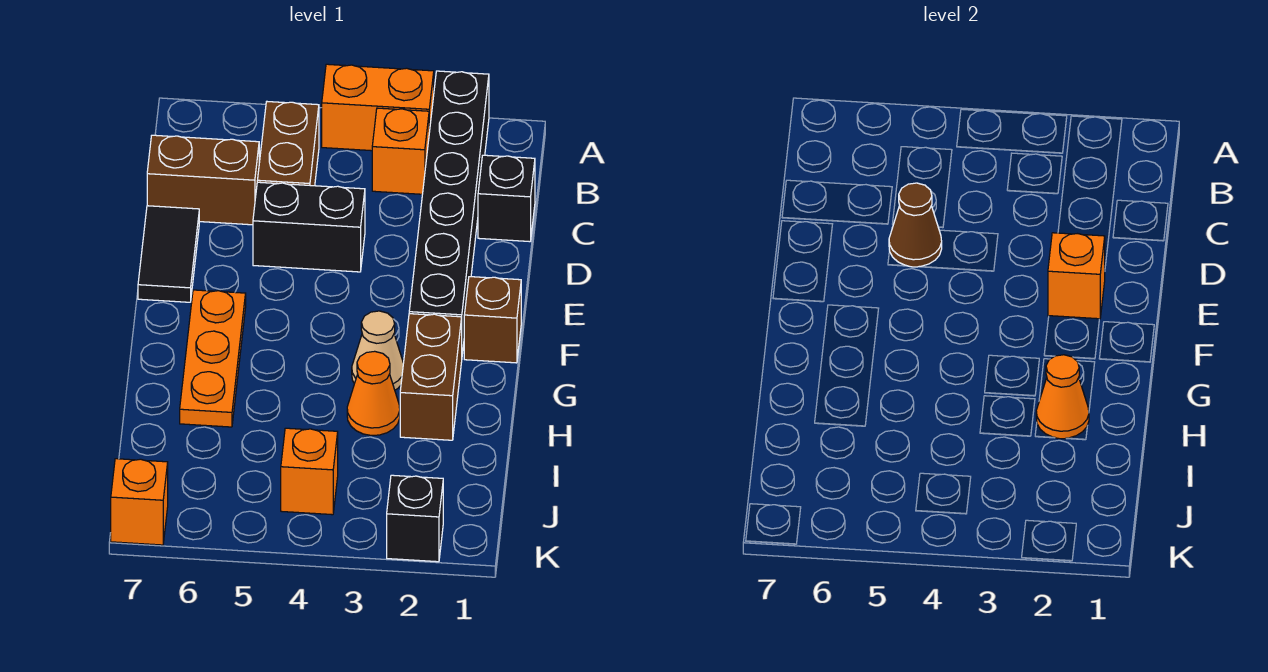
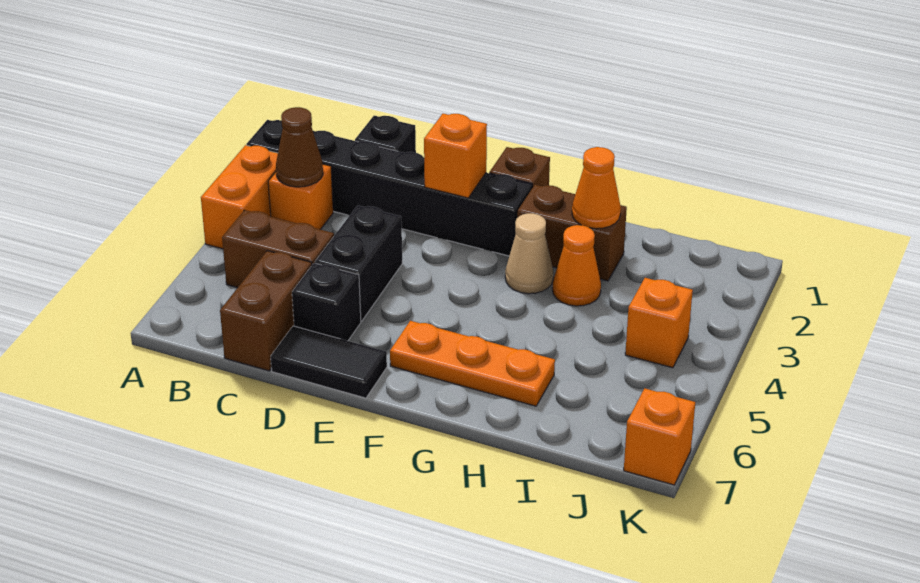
brown 1x1 cone [889,183,942,267] -> brown 1x1 cone moved to [276,107,323,187]
black 1x1 brick [387,475,443,562] -> black 1x1 brick moved to [292,263,361,341]

